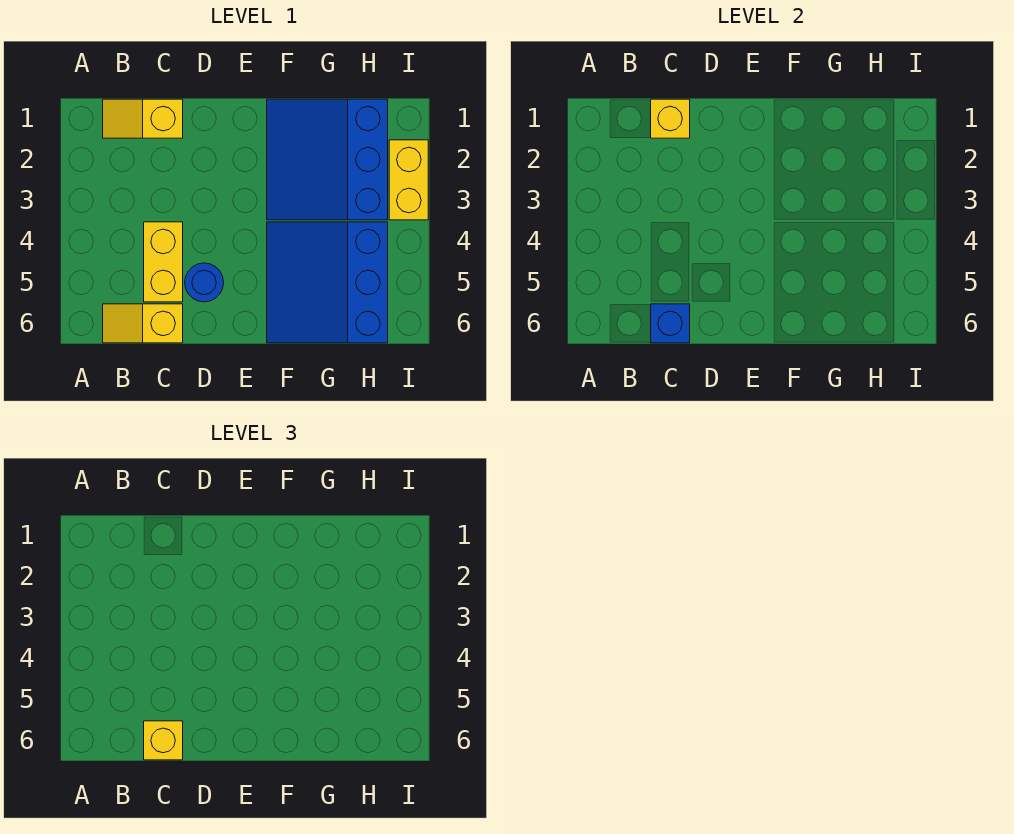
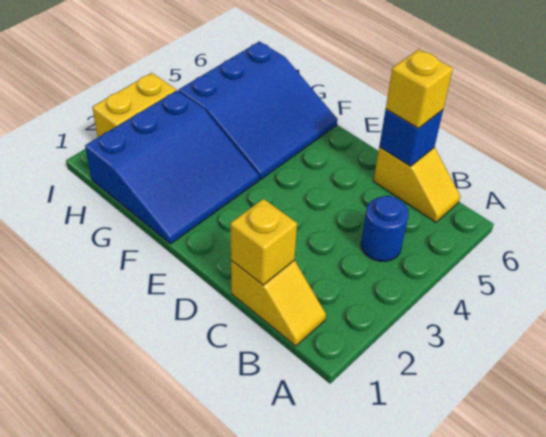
yellow 1x2 brick [144,222,183,302] -> none
blue 1x1 round brick [185,263,224,302] -> blue 1x1 round brick moved to [361,196,409,261]

